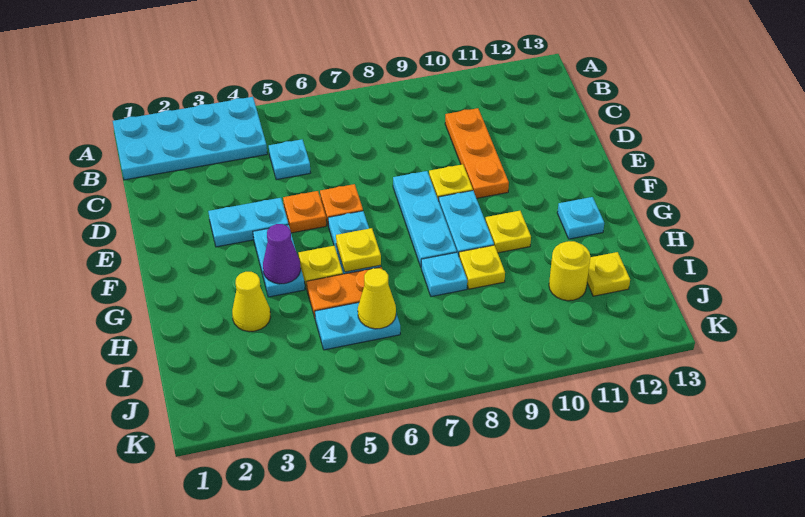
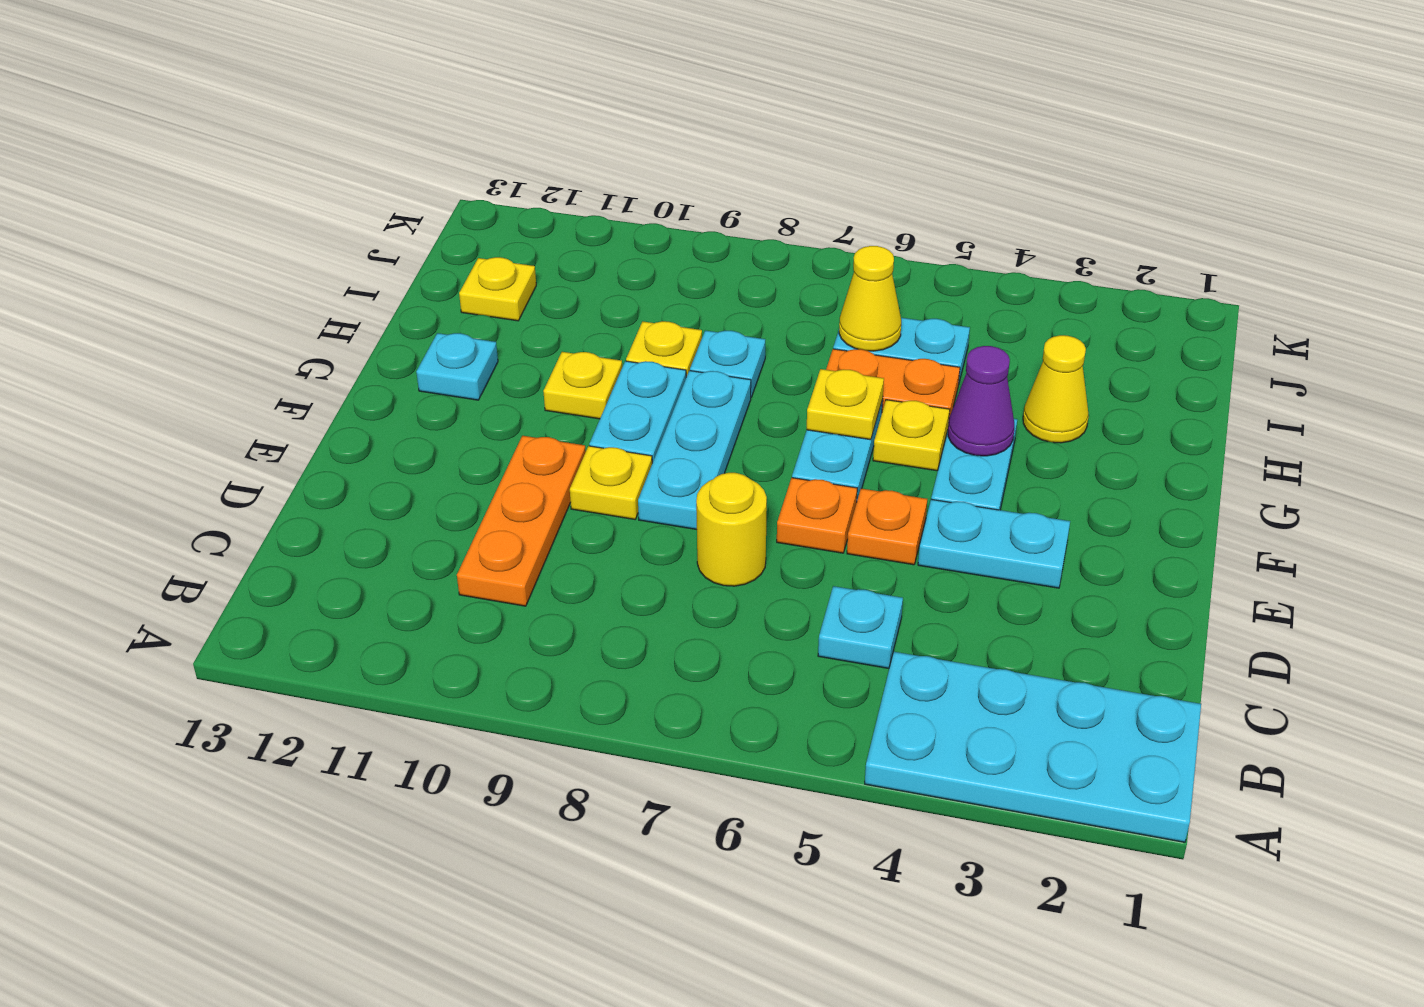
yellow 1x1 round brick [549,241,590,301] -> yellow 1x1 round brick moved to [696,473,767,586]

